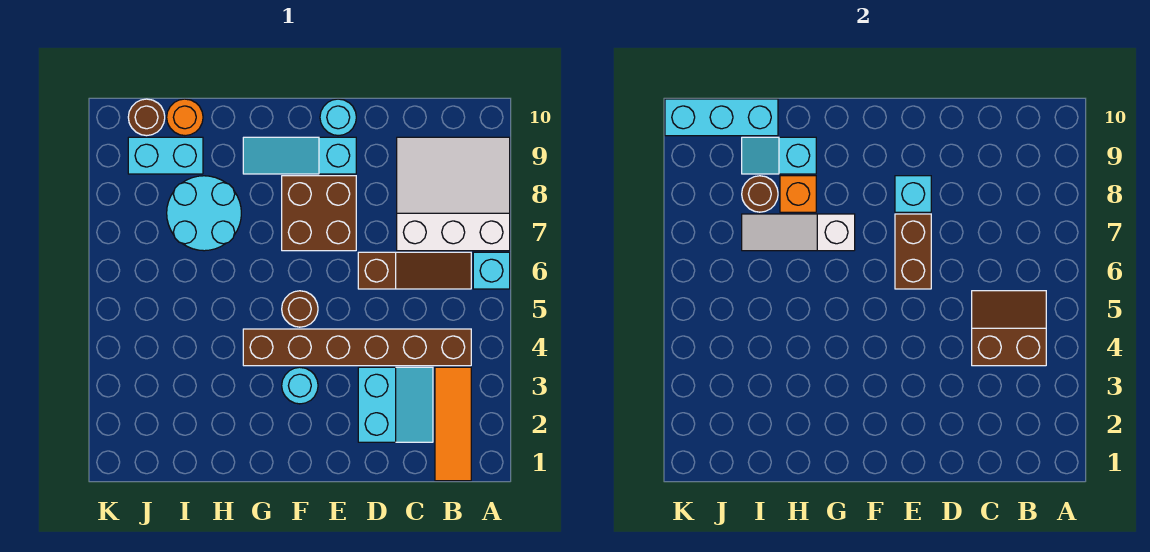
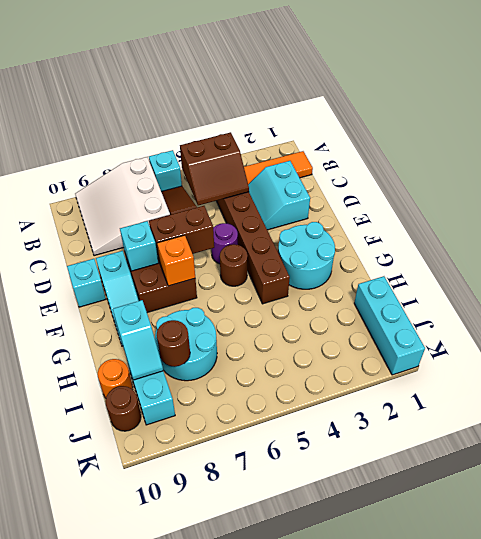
brown 2x2 slope [972,291,1046,366] -> brown 2x2 slope turned to [180,132,249,205]
cyan 2x2 slope [358,367,433,442] -> cyan 2x2 slope turned to [248,161,310,230]
none -> purple 1x1 round brick [211,223,238,264]
cyan 1x1 round brick [320,99,356,136] -> cyan 1x1 brick [67,259,106,307]
cyan 1x1 round brick [282,367,318,404] -> cyan 2x2 round brick [278,222,335,289]
white 1x3 slope [742,214,855,251] -> none
orange 1x1 brick [780,176,816,212] -> orange 1x1 brick moved to [157,235,195,286]
cyan 1x3 brick [665,99,778,136] -> cyan 1x3 brick moved to [354,276,425,375]

